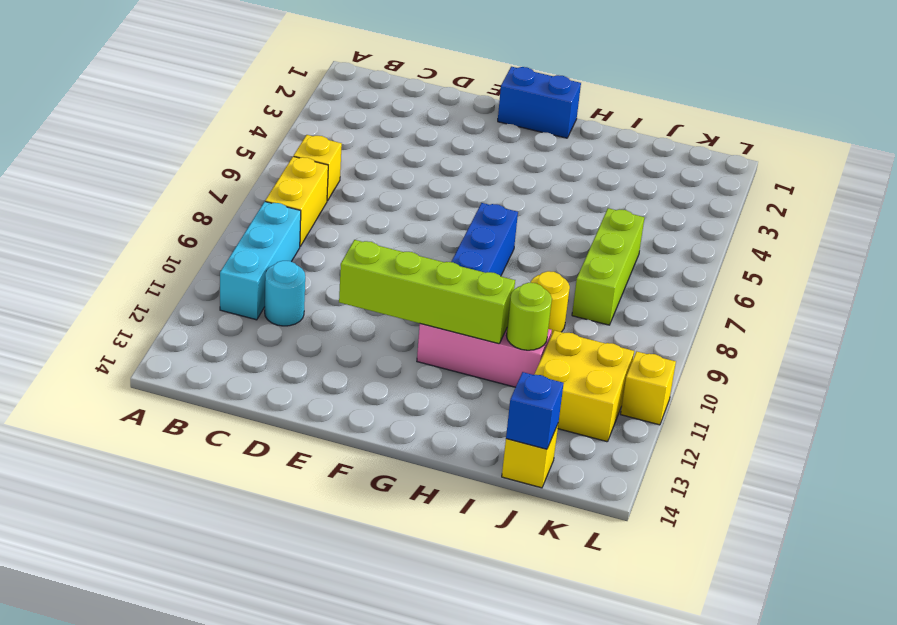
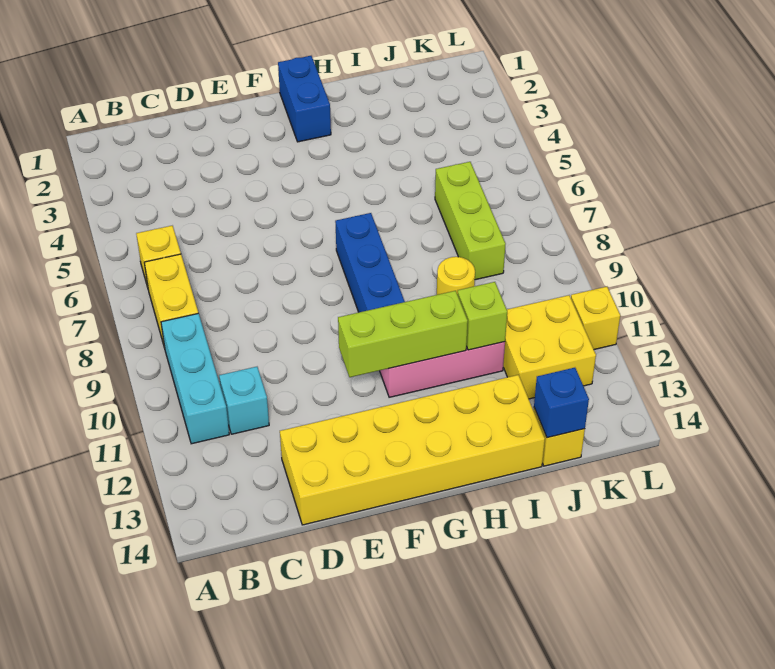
cyan 1x1 round brick [265,261,305,326] -> cyan 1x1 brick [219,367,269,434]
none -> yellow 2x6 brick [280,375,545,525]
lime 1x4 brick [339,240,515,344] -> lime 1x3 brick [338,291,468,377]
blue 1x2 brick [498,67,581,138] -> blue 1x2 brick turned to [278,56,331,142]
lime 1x1 round brick [506,283,552,350] -> lime 1x1 brick [457,282,507,350]

